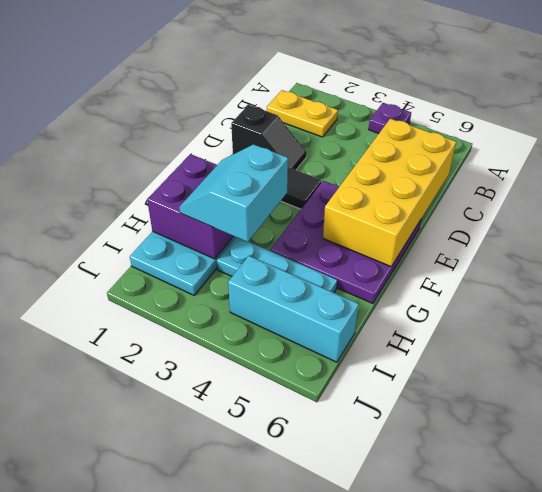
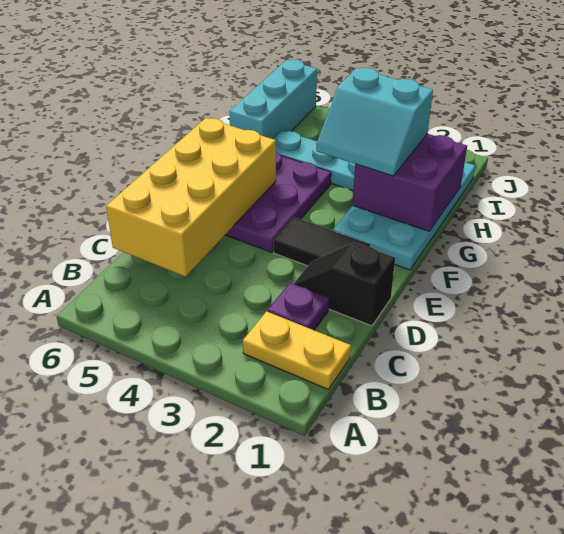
purple 1x1 plate [369,103,411,133] -> purple 1x1 plate moved to [268,283,329,330]
cyan 2x2 slope [179,144,288,242] -> cyan 2x2 slope turned to [316,68,433,176]
cyan 1x3 brick [228,256,359,362] -> cyan 1x3 brick turned to [229,59,317,139]

